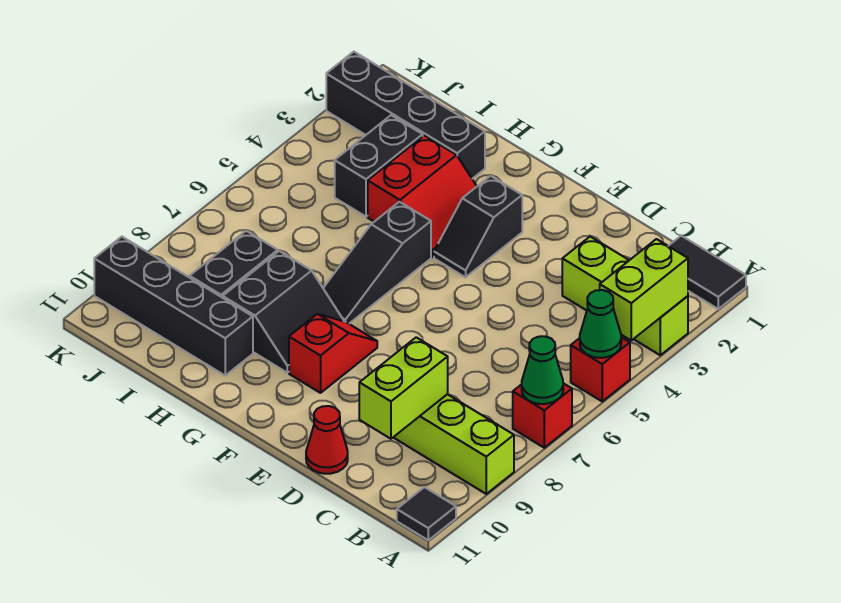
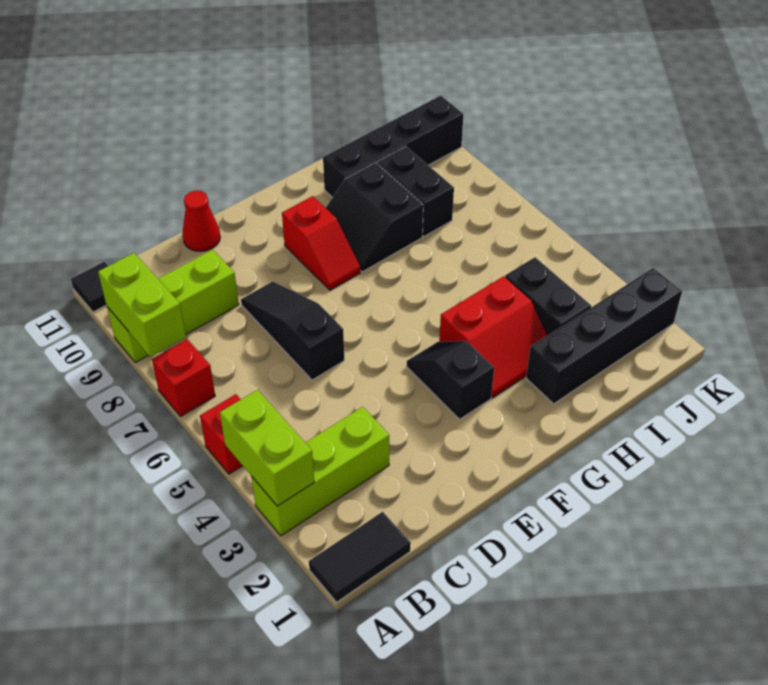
green 1x1 cone [580,290,621,358] -> none
green 1x1 cone [522,336,563,404] -> none
lime 1x2 brick [359,337,448,439] -> lime 1x2 brick moved to [98,253,186,357]
red 2x2 slope [368,135,477,257] -> red 2x2 slope turned to [439,276,548,398]
black 1x3 slope [323,202,431,324] -> black 1x3 slope moved to [241,282,344,380]

